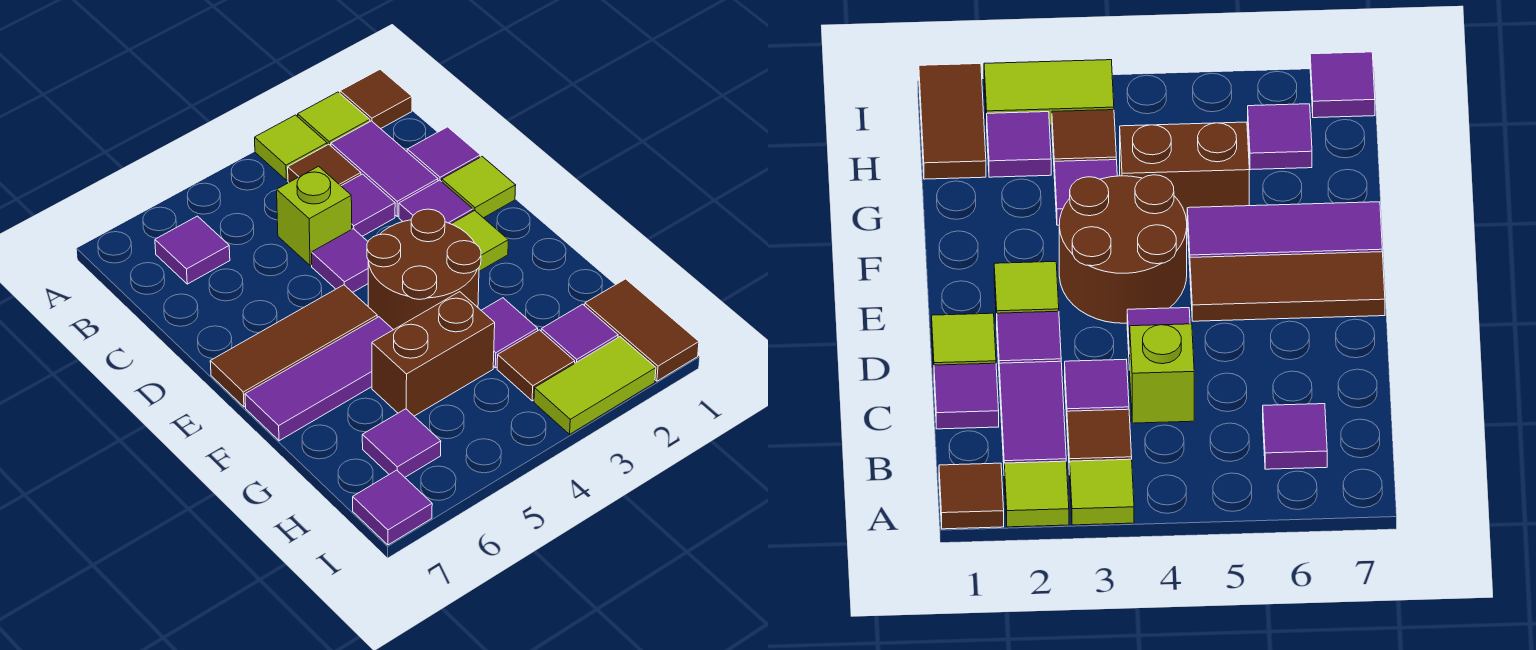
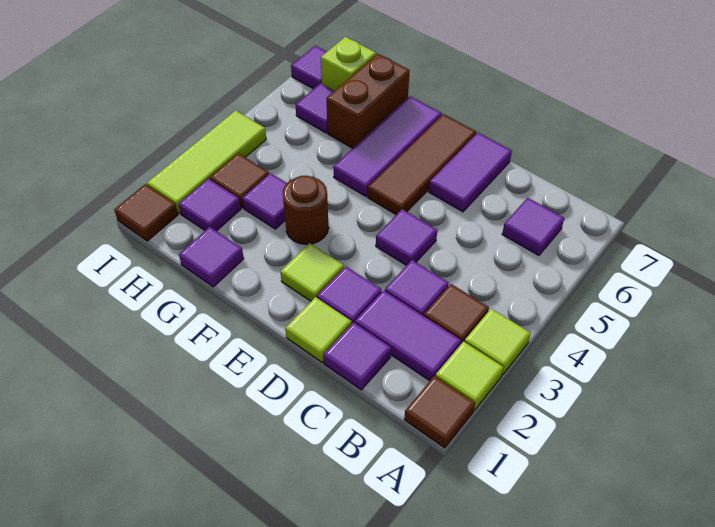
lime 1x1 brick [277,166,352,266] -> lime 1x1 brick moved to [321,37,376,91]
none -> purple 1x2 tile [429,133,512,212]
brown 2x2 round brick [367,209,481,330] -> brown 1x1 round brick [283,176,329,244]
none -> purple 1x1 tile [179,227,244,287]
brown 1x2 brick [372,292,495,416] -> brown 1x2 brick moved to [326,54,410,148]
brown 1x2 tile [585,279,699,381] -> brown 1x1 tile [114,184,178,241]
lime 1x2 tile [534,337,656,434] -> lime 1x3 tile [147,110,266,213]

